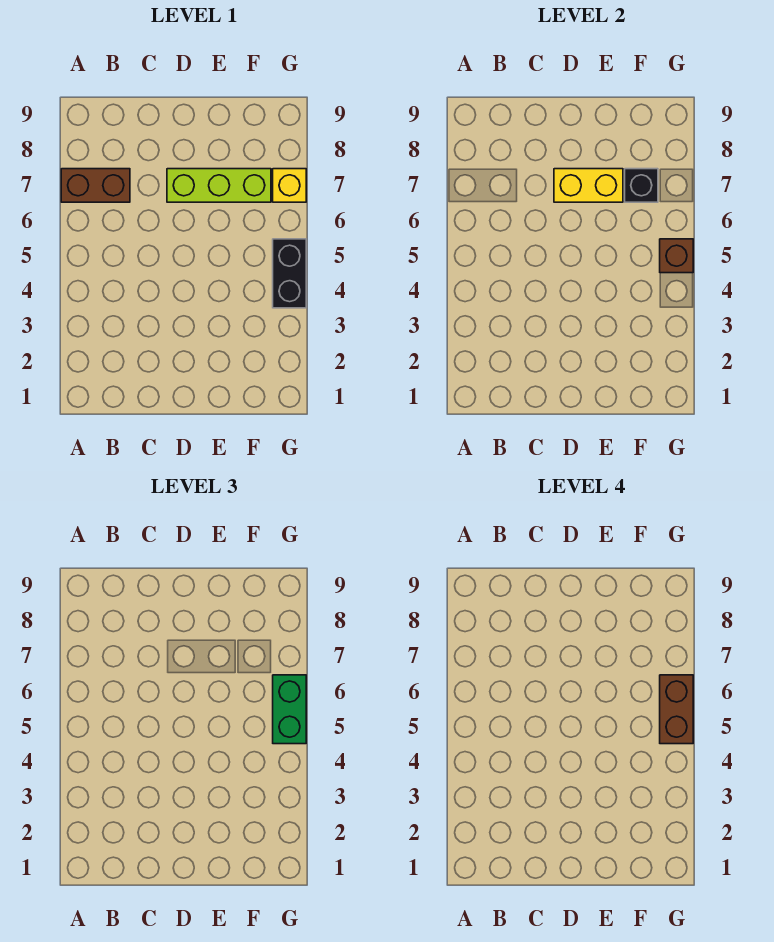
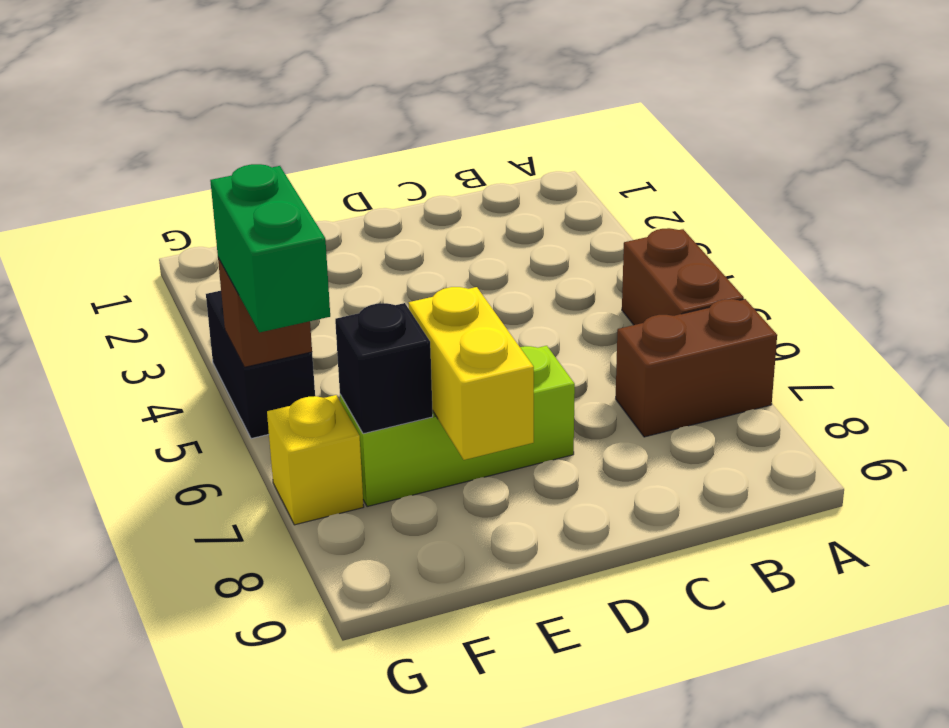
yellow 1x2 brick [554,169,623,202] -> yellow 1x2 brick turned to [409,287,534,460]
brown 1x2 brick [660,675,693,744] -> brown 1x2 brick moved to [622,228,744,325]

